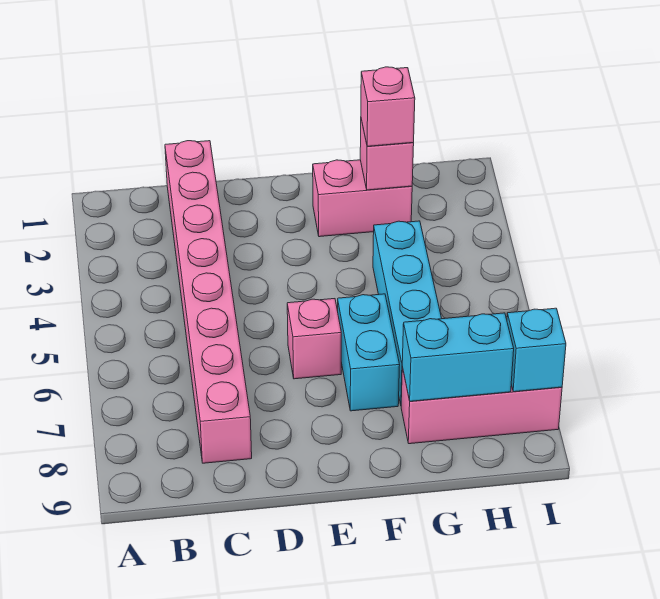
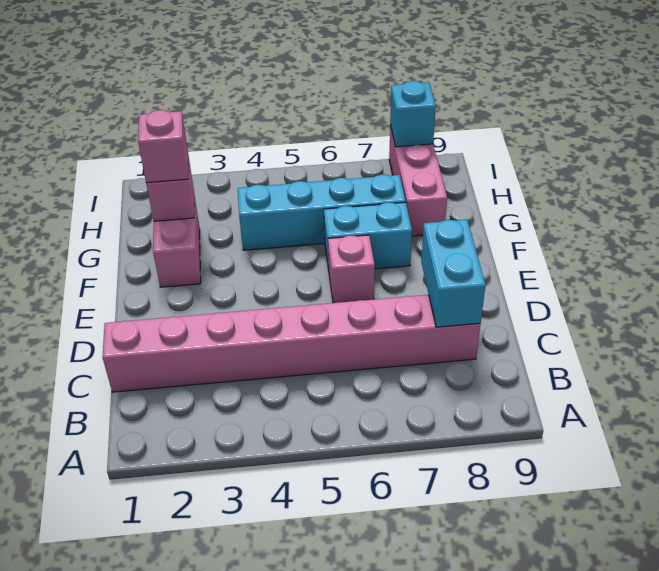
cyan 1x2 brick [402,313,514,401] -> cyan 1x2 brick moved to [421,220,486,327]

